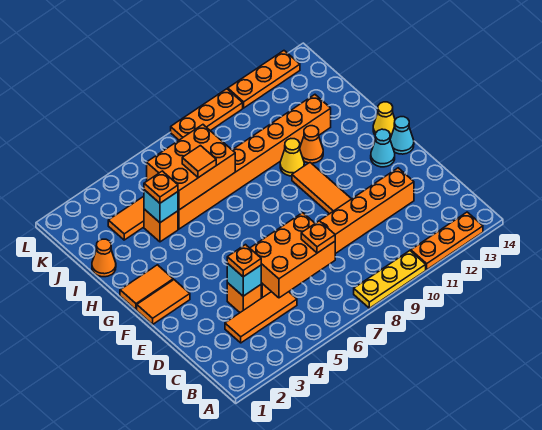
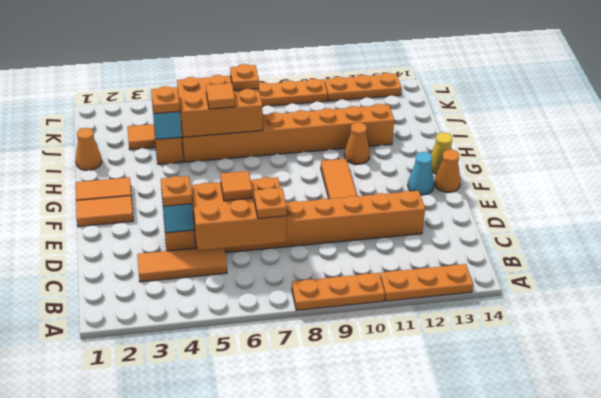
yellow 1x3 plate [354,251,426,308] -> orange 1x3 plate [292,273,385,310]
none -> orange 1x1 tile [221,171,252,201]
cyan 1x1 cone [390,117,414,154] -> orange 1x1 cone [434,150,461,192]
yellow 1x1 cone [280,139,304,176] -> none
none -> orange 1x1 plate [230,64,259,91]

